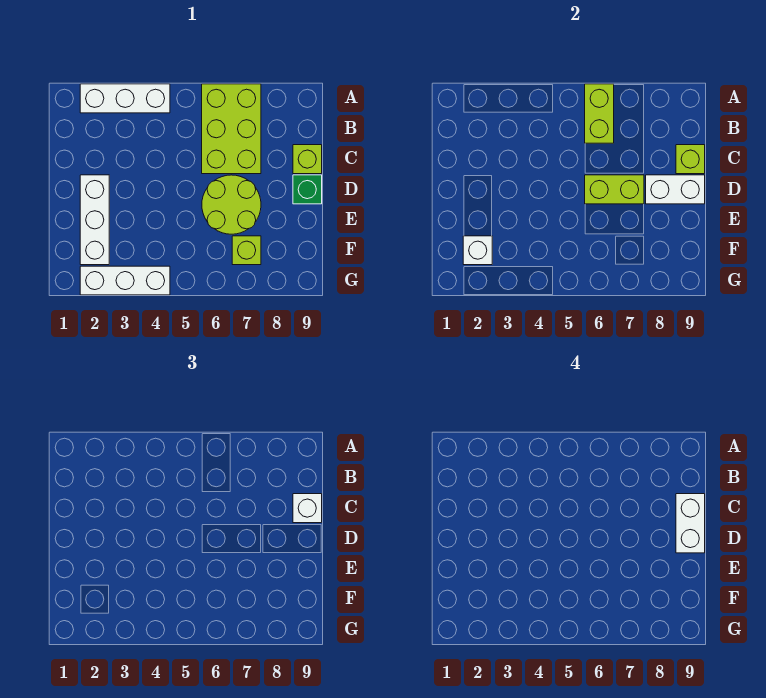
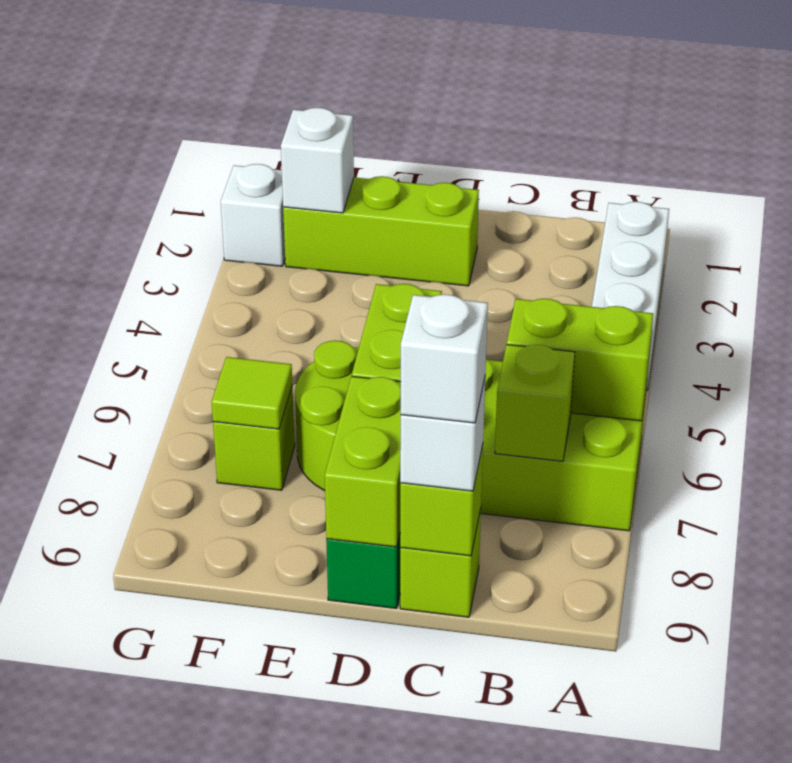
none -> lime 1x1 brick [495,345,575,461]
white 1x2 brick [676,494,705,553] -> white 1x1 brick [401,294,488,423]
white 1x3 brick [80,175,109,265] -> lime 1x3 brick [283,176,479,286]
white 1x2 brick [646,175,705,204] -> lime 1x2 brick [325,376,401,547]
none -> lime 1x1 tile [212,357,292,429]
white 1x3 brick [80,266,170,295] -> white 1x1 brick [221,164,285,266]

